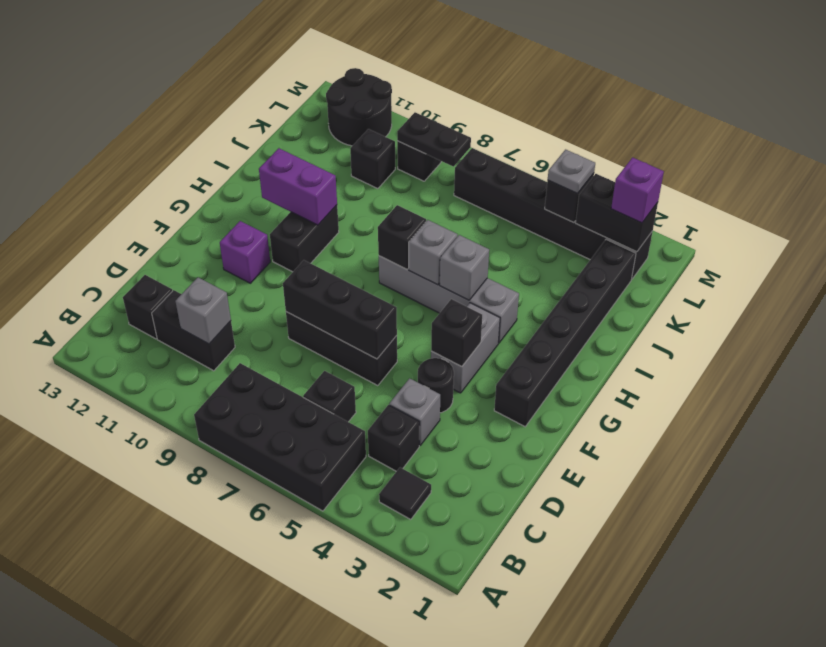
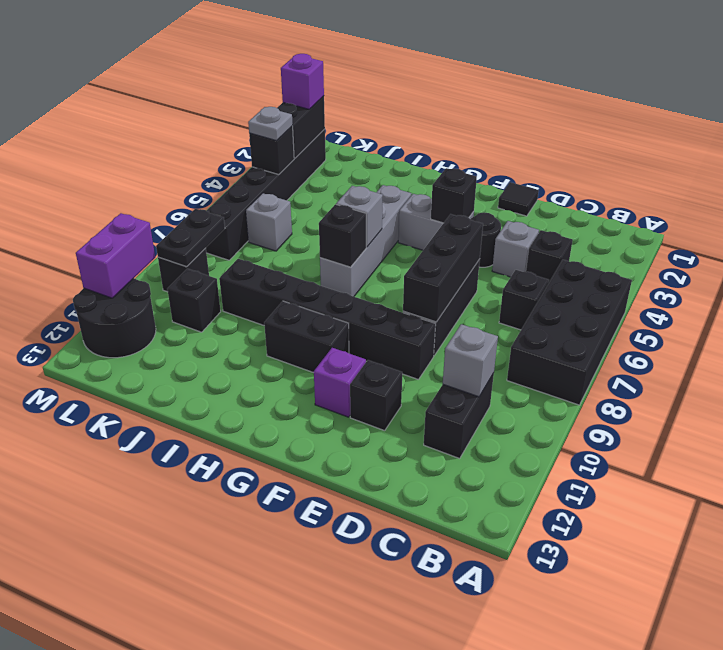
black 1x1 tile [379,468,431,520] -> black 1x1 tile moved to [498,182,539,216]
black 1x1 brick [123,275,173,339] -> black 1x1 brick moved to [350,360,402,431]
black 1x6 brick [494,240,636,427] -> black 1x6 brick moved to [219,259,436,380]
grey 1x1 brick [440,235,489,300] -> grey 1x1 brick moved to [246,193,292,251]
purple 1x2 brick [259,148,337,225] -> purple 1x2 brick moved to [76,213,155,298]

